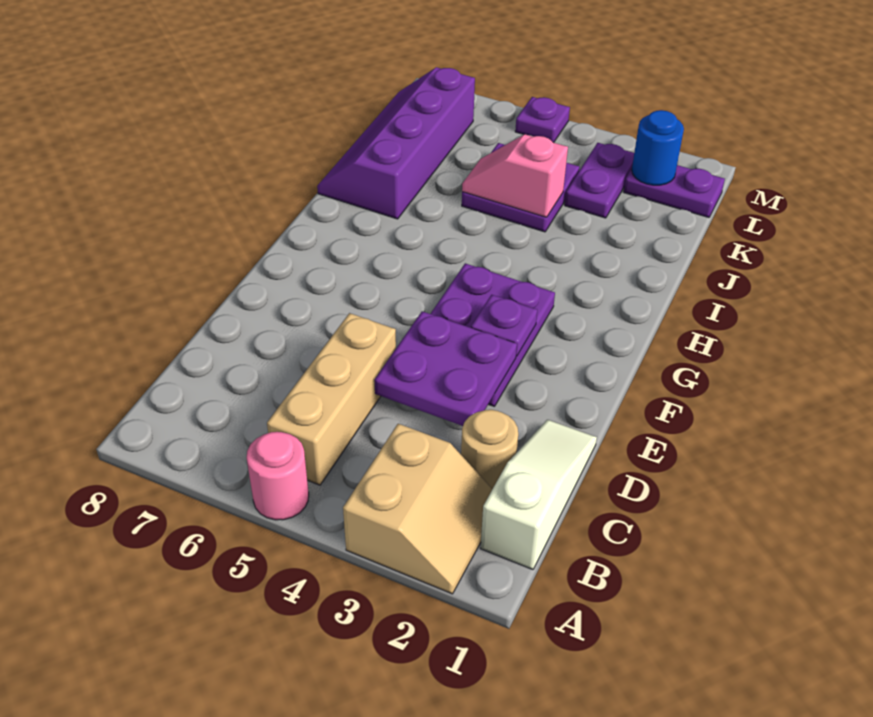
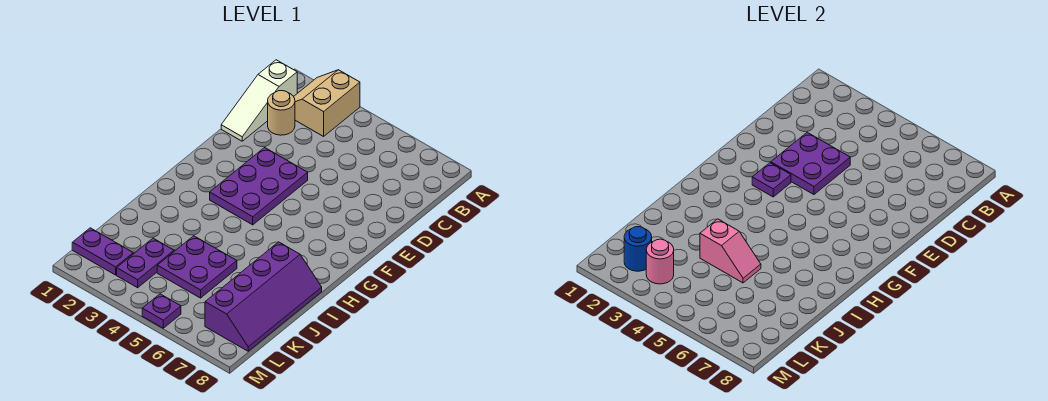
pink 1x1 round brick [247,432,309,520] -> pink 1x1 round brick moved to [646,239,674,284]
tan 1x3 brick [267,313,396,485] -> none

